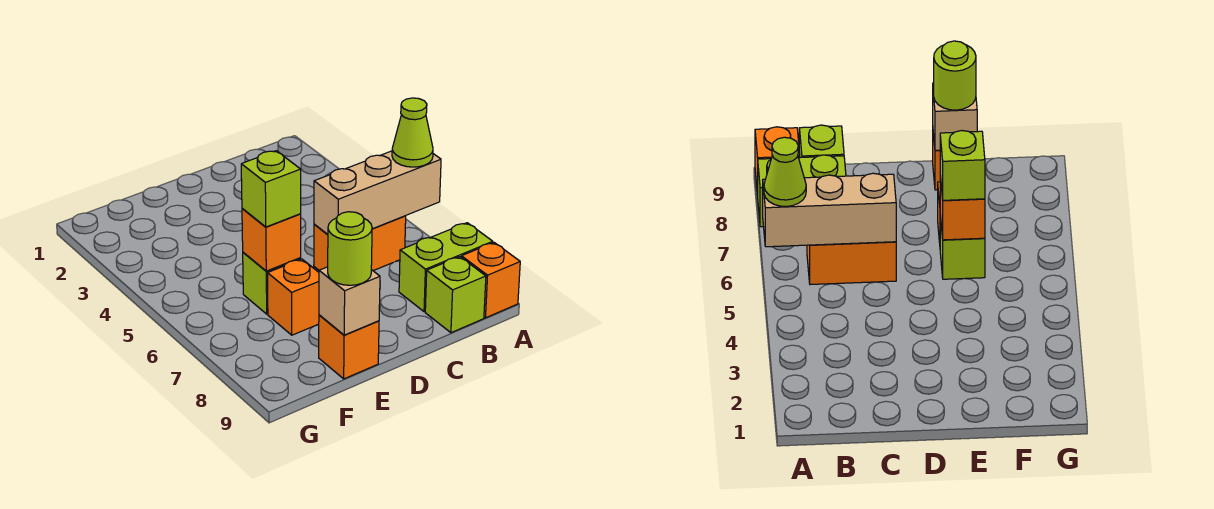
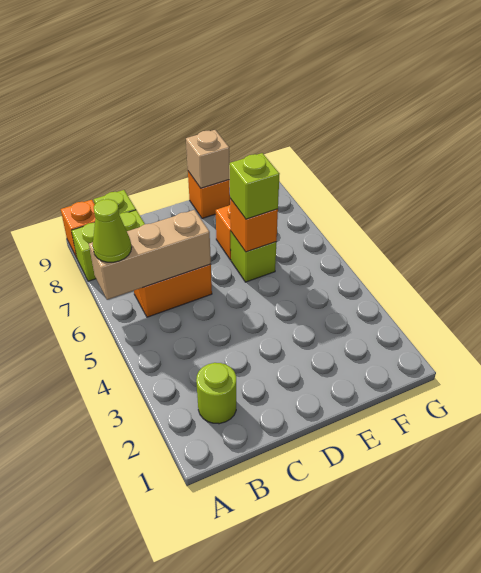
lime 1x1 round brick [328,212,372,285] -> lime 1x1 round brick moved to [196,363,236,424]

